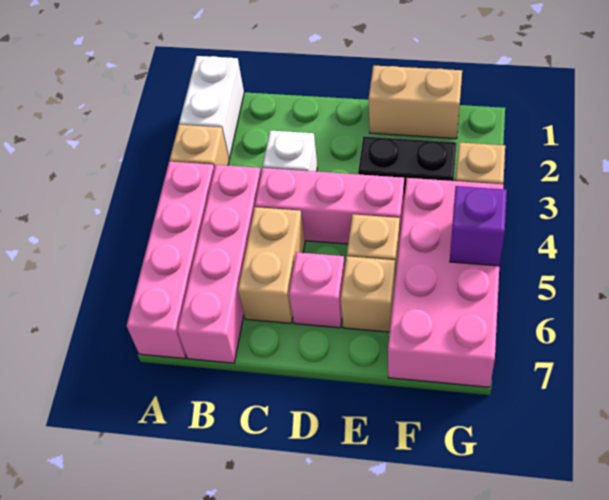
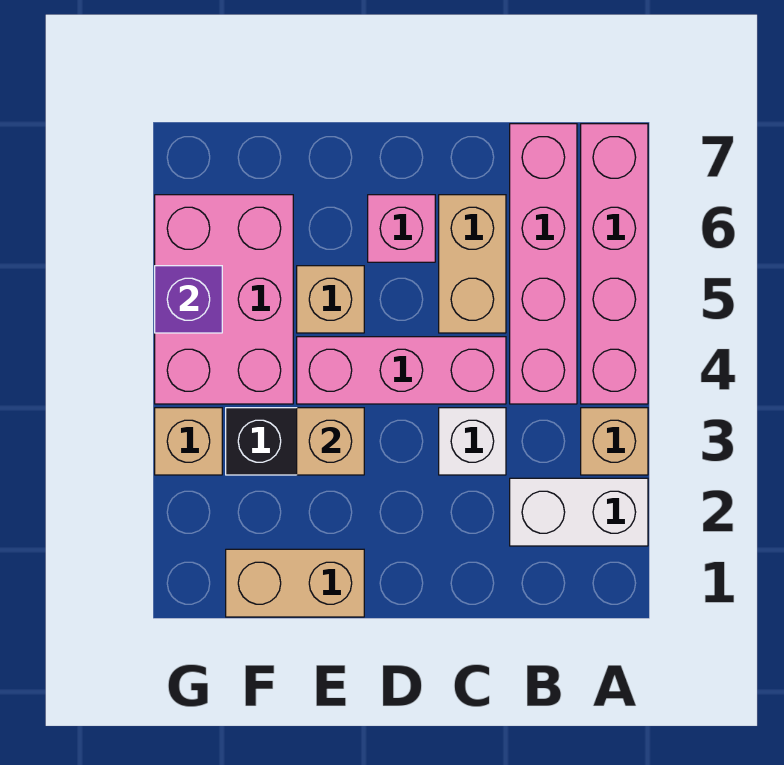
white 1x2 brick [179,56,244,159] -> white 1x2 brick turned to [510,478,648,546]
tan 1x1 brick [341,256,395,332] -> tan 1x1 brick moved to [297,408,364,475]
pink 2x4 brick [388,178,503,387] -> pink 2x3 brick [155,195,293,404]

